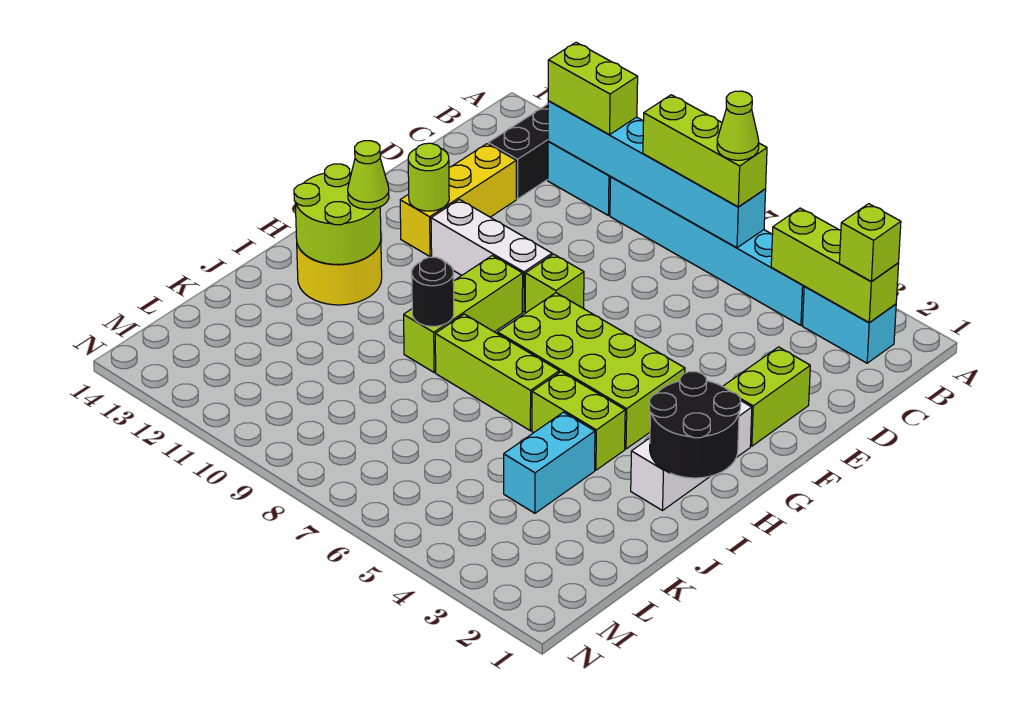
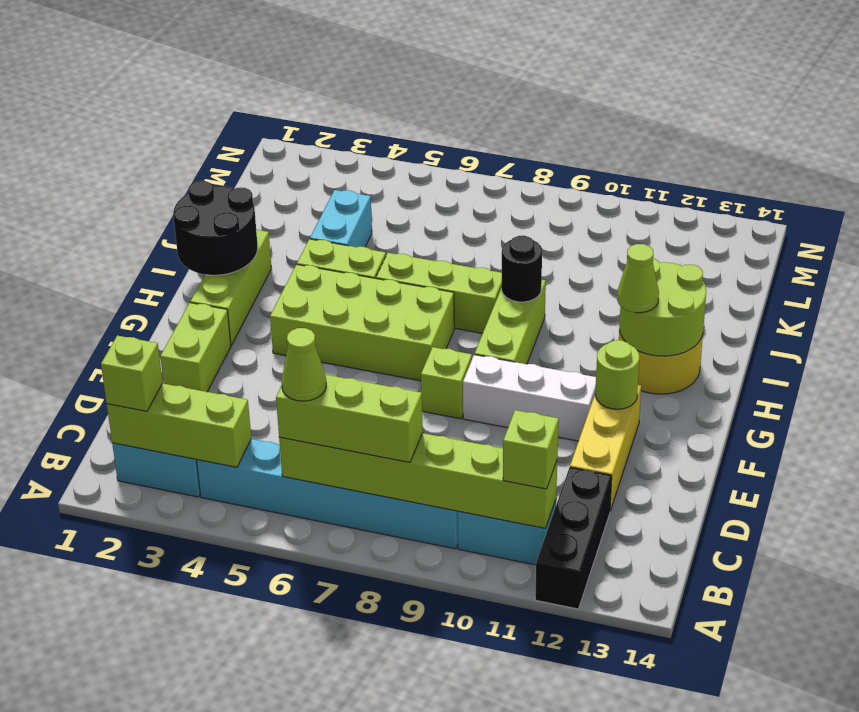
cyan 1x6 brick [548,101,766,248] -> lime 1x6 brick [279,433,557,528]
lime 1x2 brick [548,42,638,135] -> lime 1x1 brick [503,410,559,489]
white 1x3 brick [631,401,752,510] -> lime 1x3 brick [190,230,271,345]

